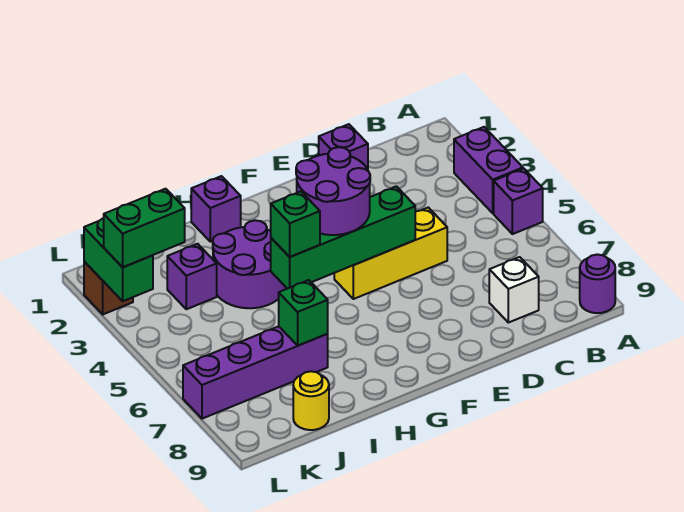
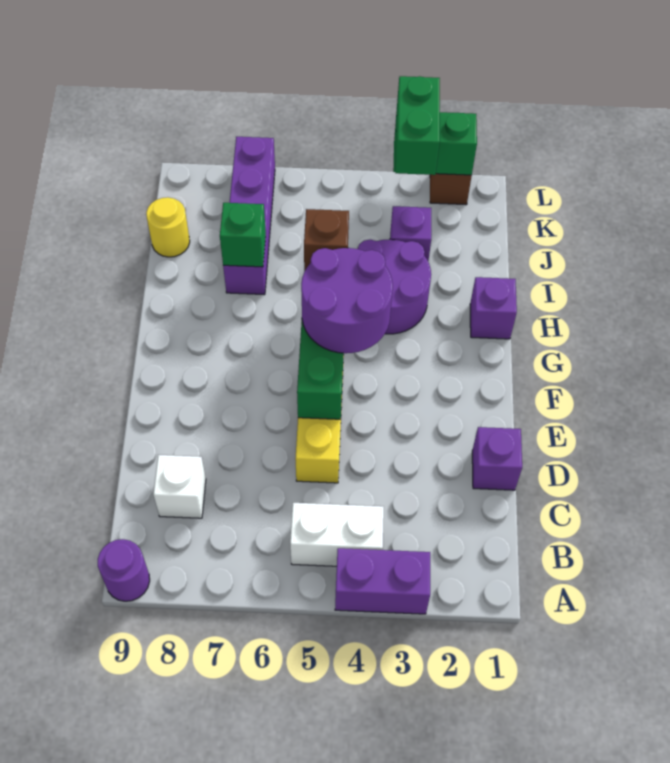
purple 1x1 brick [494,169,543,234] -> none
none -> white 1x2 brick [290,503,384,566]
green 1x1 brick [271,191,320,257] -> brown 1x1 brick [304,209,349,271]

